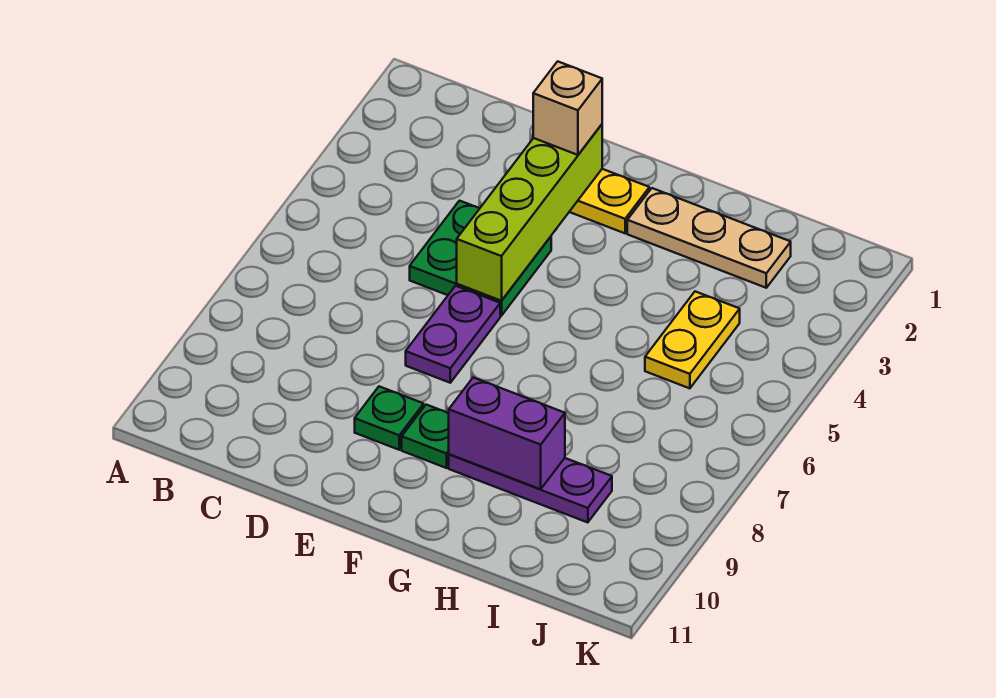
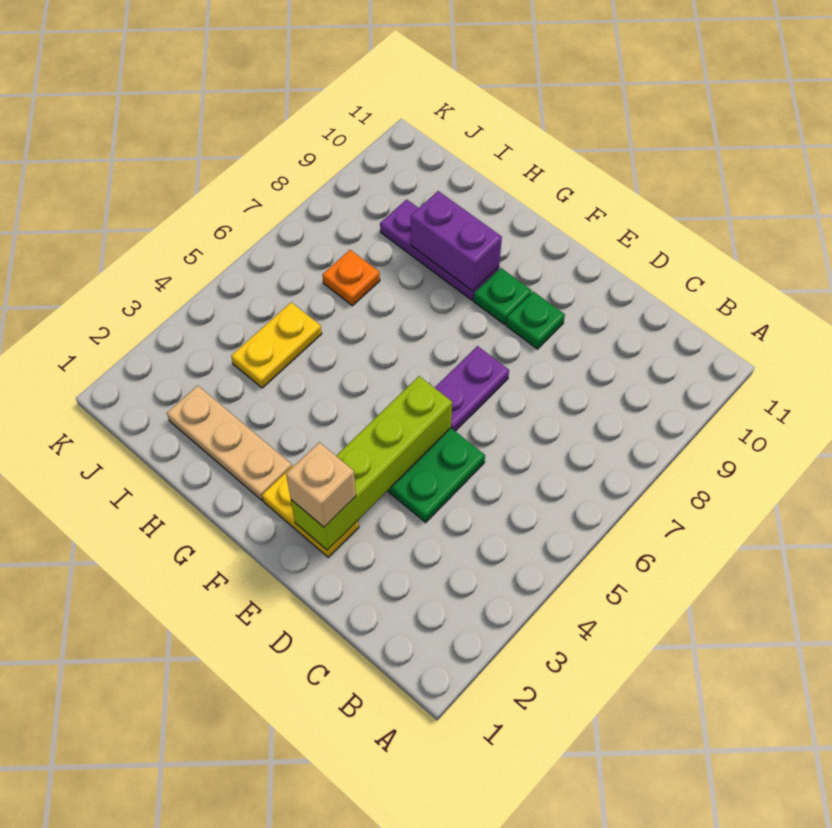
none -> orange 1x1 plate [322,250,380,306]

